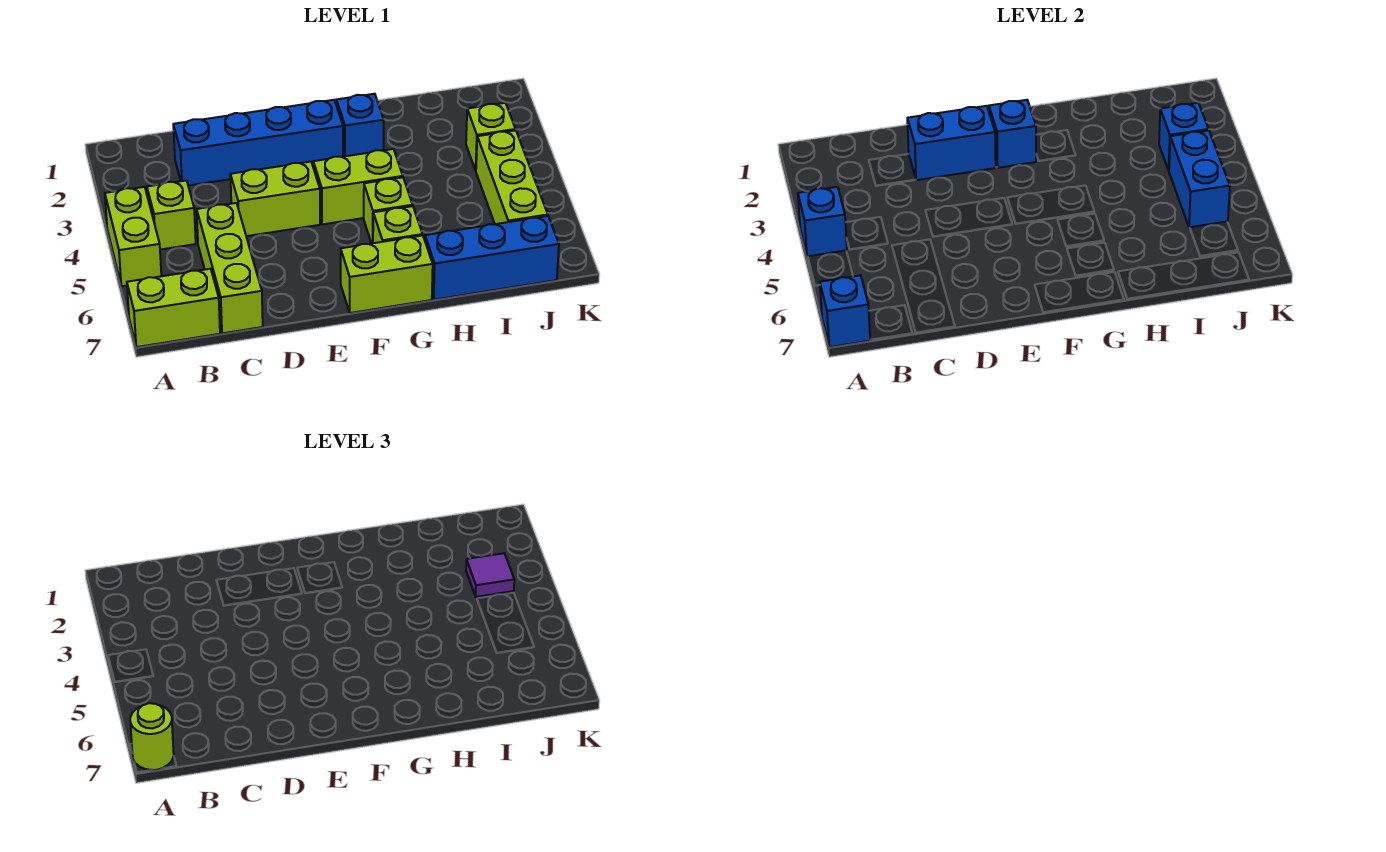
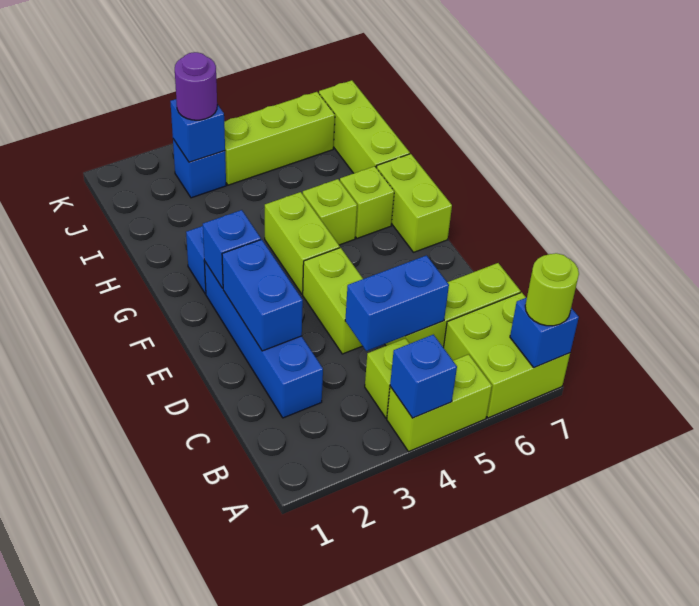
lime 1x2 brick [127,269,220,347] -> lime 2x2 brick [444,292,570,418]
blue 1x3 brick [425,216,559,300] -> lime 1x3 brick [319,80,410,173]
lime 1x1 brick [466,103,515,171] -> blue 1x1 brick [173,139,226,198]
purple 1x1 tile [466,553,514,597] -> purple 1x1 round brick [175,52,217,120]
blue 1x2 brick [1169,130,1230,228] -> blue 1x2 brick moved to [345,255,449,351]

